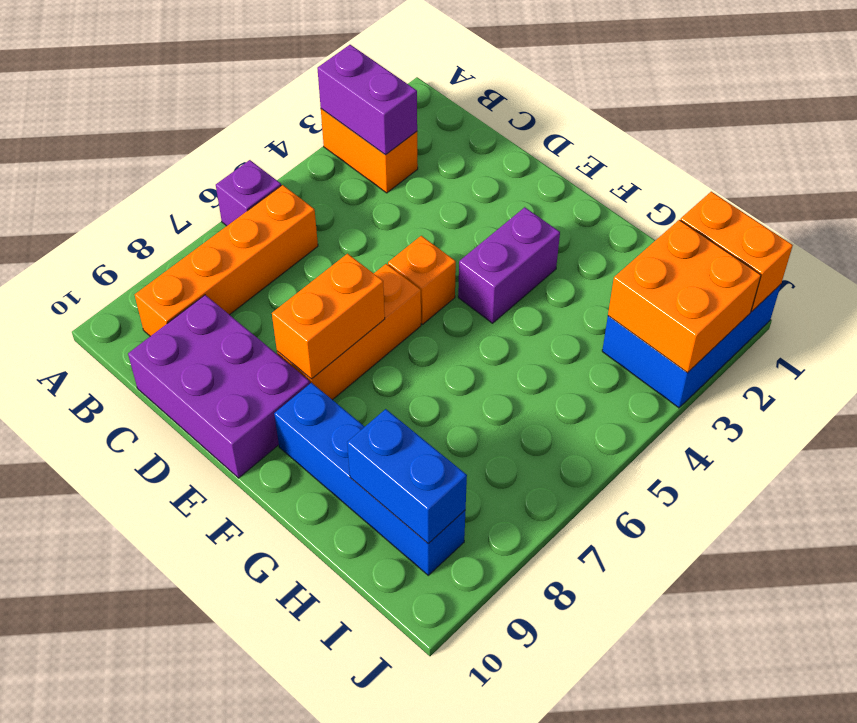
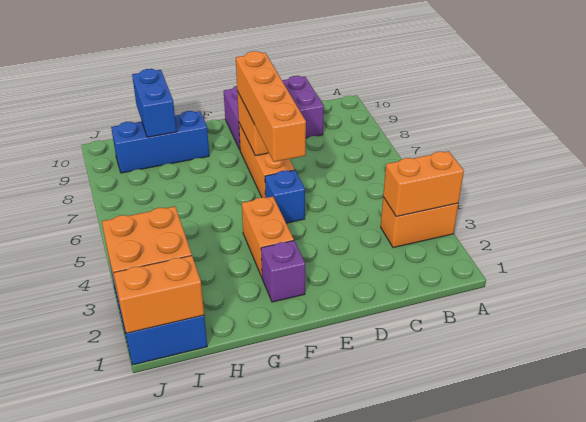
purple 1x2 brick [317,45,417,155] -> orange 1x2 brick [383,151,464,217]
purple 1x1 brick [216,160,281,226] -> purple 1x1 brick moved to [261,241,305,302]
orange 1x4 brick [135,185,318,336] -> orange 1x4 brick moved to [236,51,306,162]
orange 1x1 brick [388,236,456,324] -> blue 1x1 brick [265,170,305,223]
purple 1x2 brick [458,207,560,323] -> orange 1x2 brick [242,197,294,277]
blue 1x4 brick [274,383,465,575] -> blue 1x3 brick [111,111,209,173]
blue 1x2 brick [347,409,467,544] -> blue 1x2 brick turned to [132,69,177,137]

